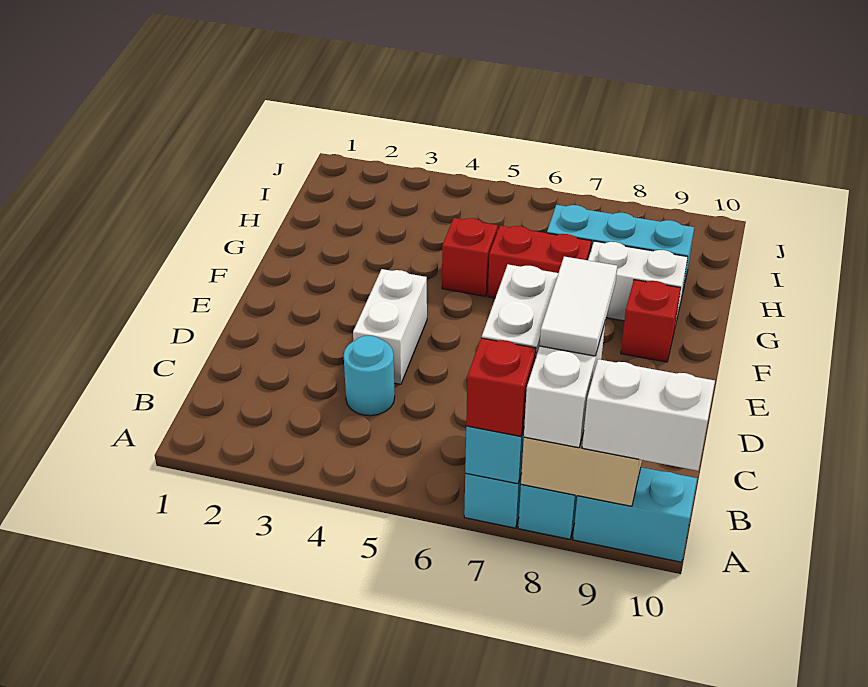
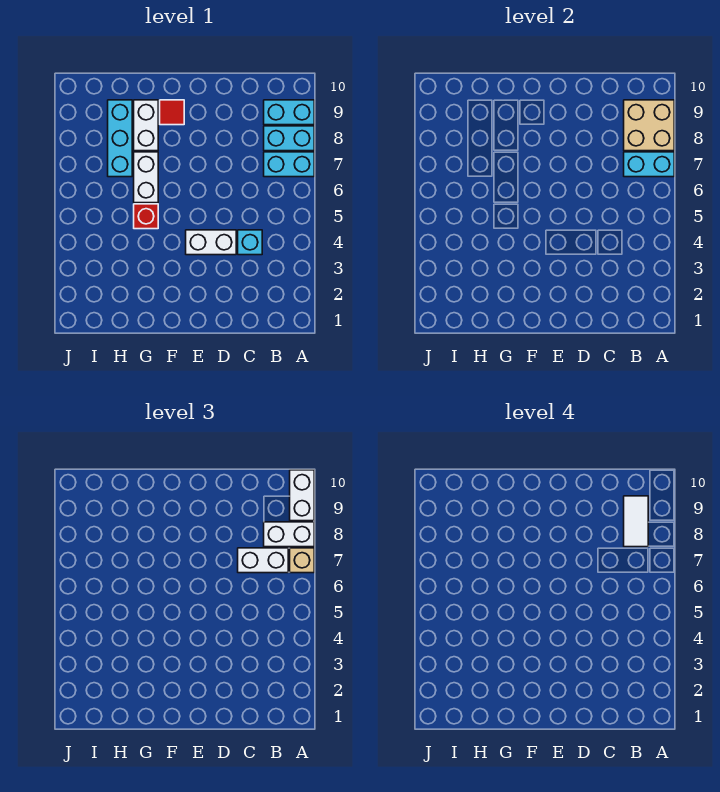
red 1x1 brick [466,338,536,436] -> tan 1x1 brick [290,548,314,573]
cyan 1x2 brick [573,467,697,562] -> cyan 1x2 brick turned to [264,100,314,125]
white 1x2 tile [540,257,617,356] -> white 1x2 tile turned to [624,496,648,547]
cyan 1x1 round brick [344,336,395,416] -> cyan 1x1 brick [238,230,262,255]
red 1x1 brick [621,280,681,362] -> red 1x1 tile [160,100,184,125]
red 1x2 brick [488,226,591,298] -> white 1x2 brick [134,152,158,203]

